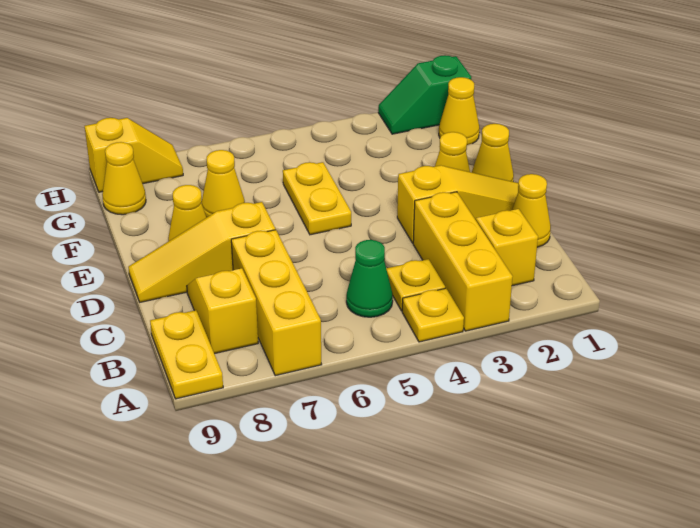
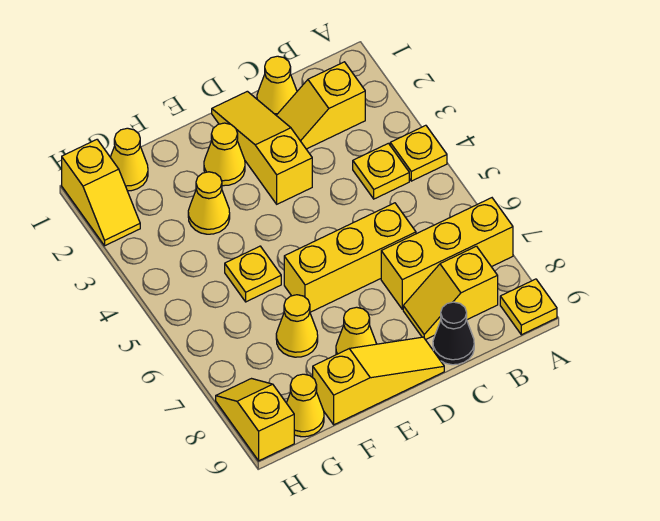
yellow 1x3 brick [413,192,513,331] -> yellow 1x3 brick moved to [284,203,416,312]
yellow 1x2 plate [150,310,223,399] -> yellow 1x1 plate [500,279,557,335]
green 1x1 cone [346,240,393,317] -> none
none -> black 1x1 cone [433,302,474,365]
yellow 1x3 slope [128,202,275,302] -> yellow 1x3 slope turned to [313,337,444,425]
yellow 1x1 cone [472,124,514,182] -> yellow 1x1 cone moved to [188,172,230,234]
yellow 1x2 plate [283,162,351,235] -> yellow 1x1 plate [225,246,281,302]
green 1x2 slope [378,55,471,134] -> yellow 1x2 slope [62,140,140,246]

